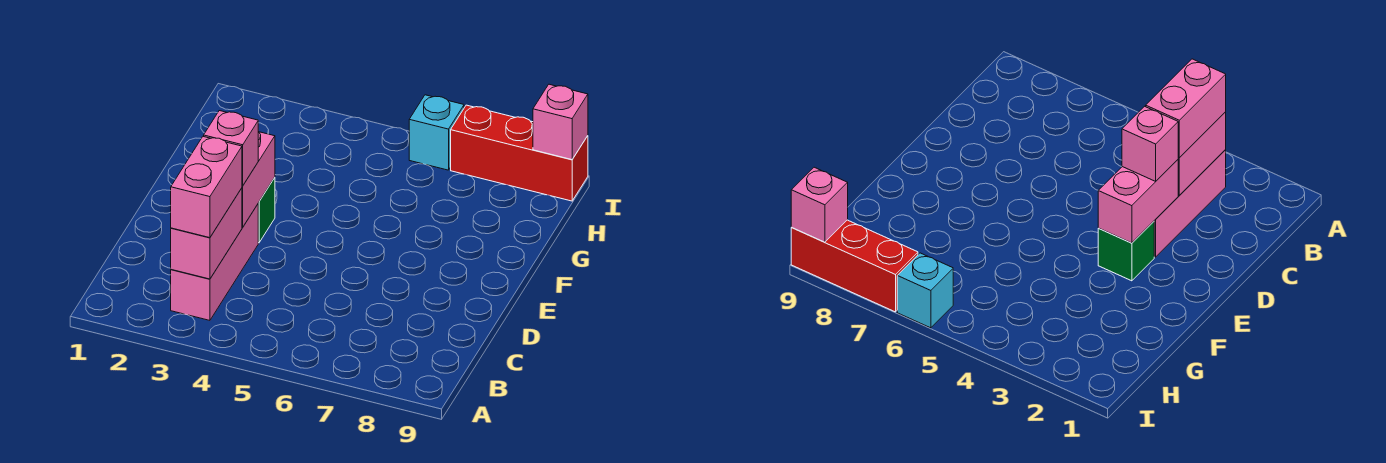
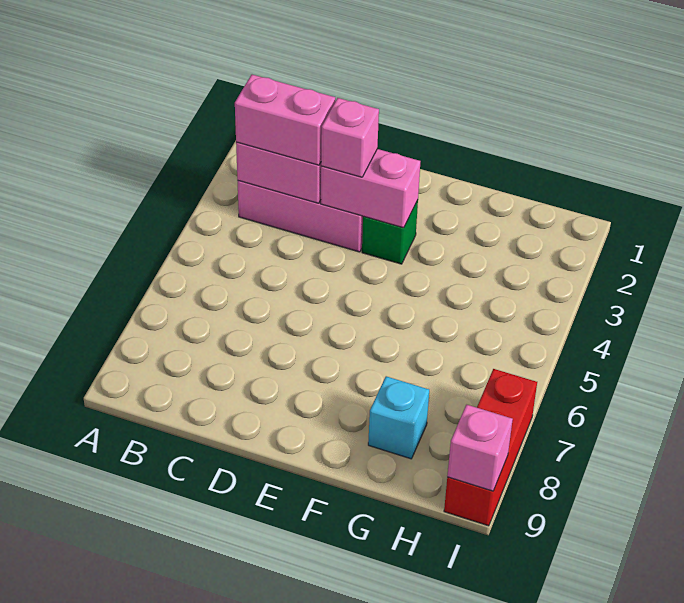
cyan 1x1 brick [409,95,464,170] -> cyan 1x1 brick moved to [368,376,429,459]

